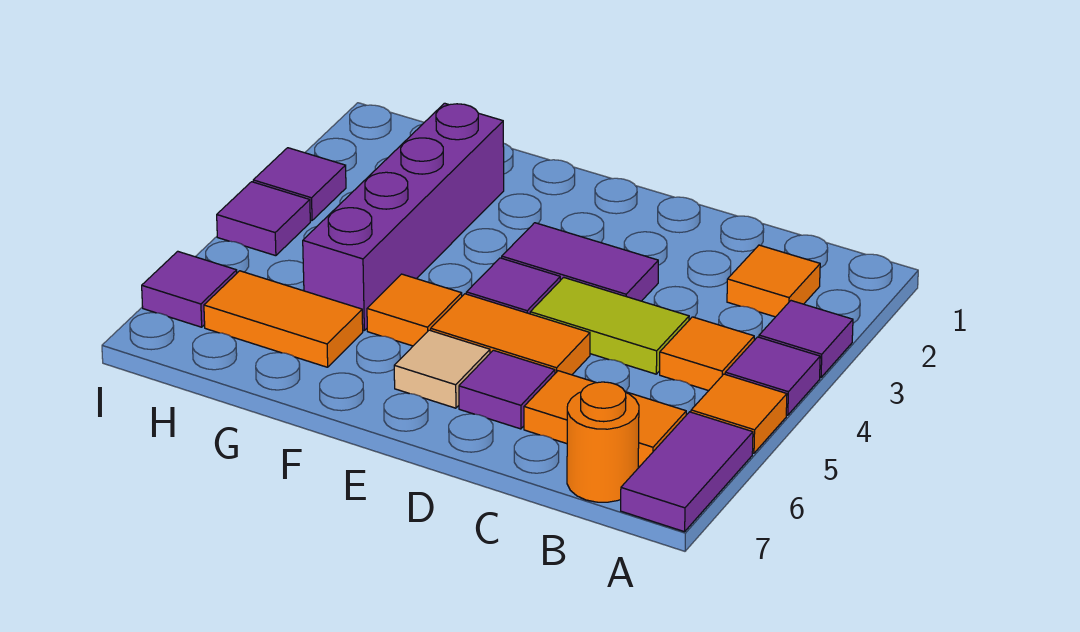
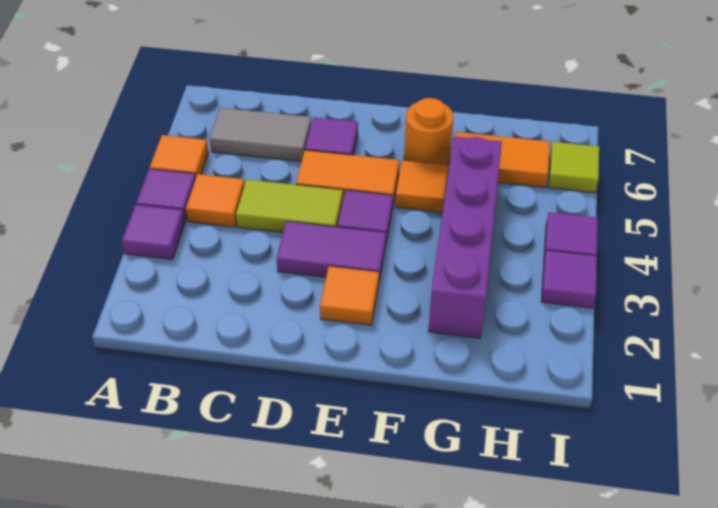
purple 1x2 tile [621,412,753,532] -> none
orange 1x1 tile [727,245,820,317] -> orange 1x1 tile moved to [320,266,379,325]
orange 1x2 tile [524,371,686,467] -> grey 1x2 tile [210,108,311,162]
orange 1x1 round brick [567,382,639,502] -> orange 1x1 round brick moved to [404,98,453,165]
tan 1x1 tile [394,330,490,408] -> none
purple 1x1 tile [142,251,237,327] -> lime 1x1 tile [548,142,599,193]

